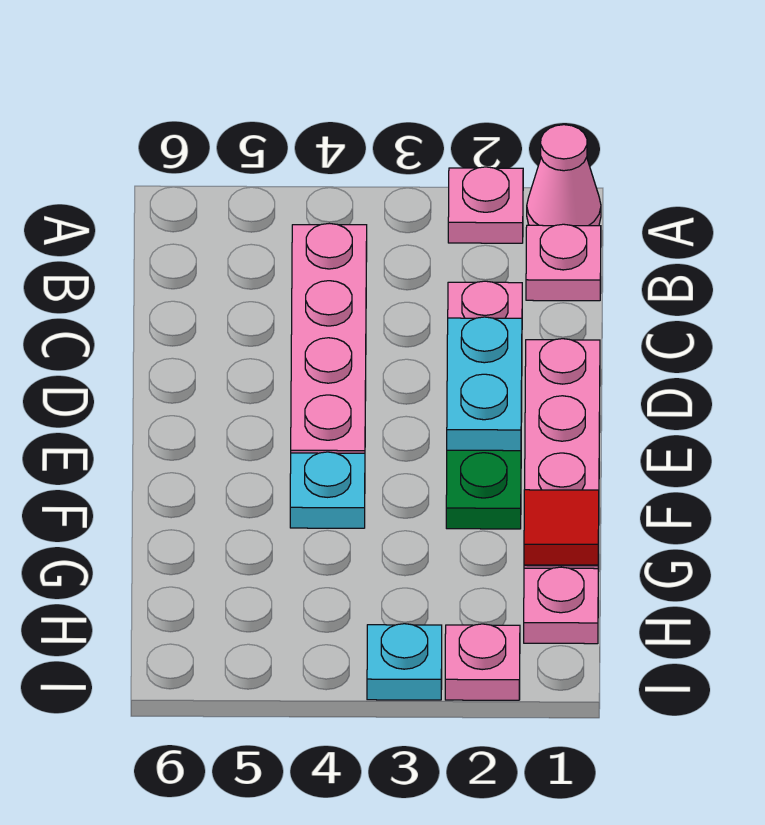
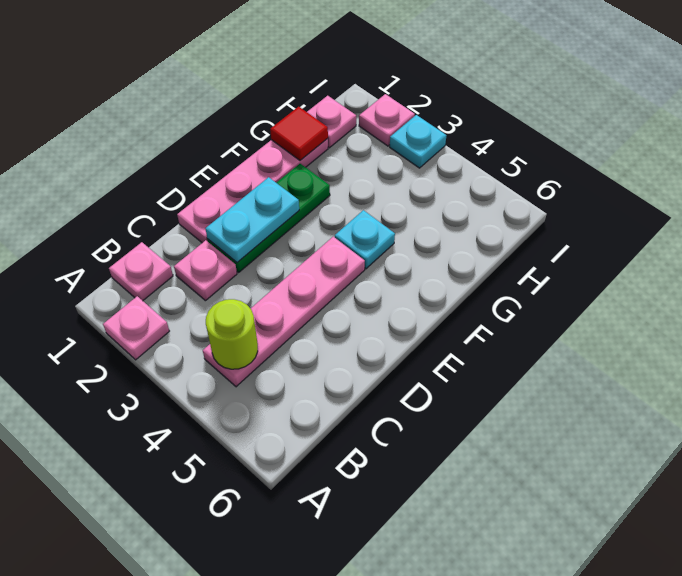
pink 1x1 cone [527,125,601,226] -> none
none -> lime 1x1 round brick [206,299,258,369]

